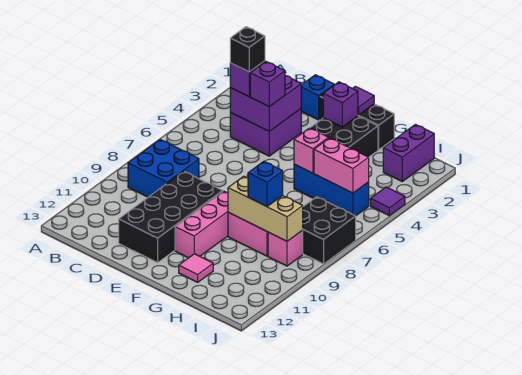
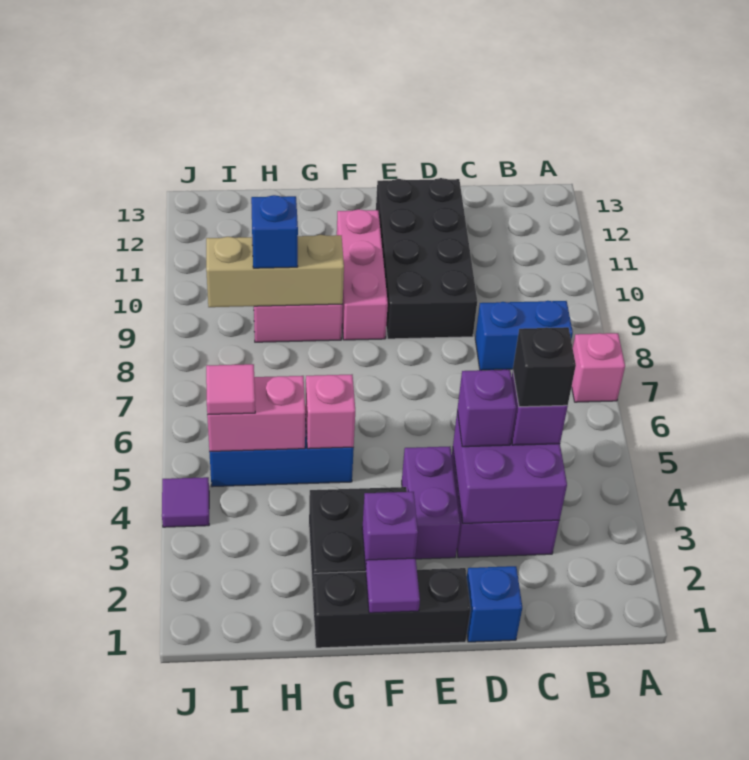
blue 2x2 brick [128,140,199,197] -> blue 1x2 brick [475,301,573,370]
pink 1x1 tile [179,254,213,282] -> pink 1x1 tile moved to [206,364,255,415]
purple 1x2 brick [383,124,434,181] -> purple 1x2 brick moved to [402,447,460,559]
black 2x2 brick [303,197,356,264] -> none
pink 1x1 brick [268,230,303,266] -> pink 1x1 brick moved to [572,333,625,402]

